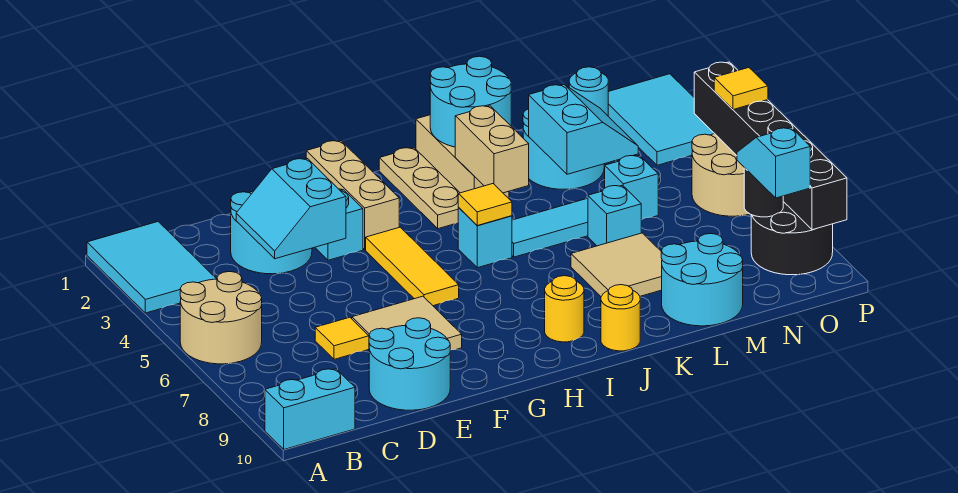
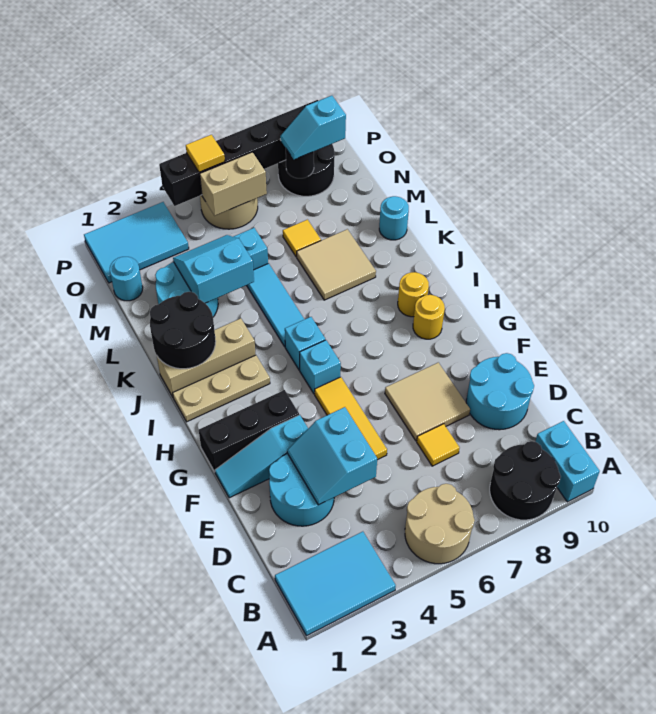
none -> black 2x2 round brick [490,441,561,520]
cyan 2x2 slope [236,159,346,259] -> cyan 2x2 slope turned to [287,407,377,505]
tan 1x3 brick [306,141,399,250] -> black 1x3 brick [199,390,299,472]
yellow 1x3 tile [366,227,459,306] -> yellow 1x3 tile turned to [315,377,387,460]
yellow 1x1 tile [458,184,512,225] -> yellow 1x1 tile moved to [283,220,321,257]
cyan 2x2 round brick [430,56,511,147] -> black 2x2 round brick [150,292,216,369]
tan 1x2 brick [455,106,529,193] -> tan 1x2 brick moved to [200,152,267,216]
yellow 1x1 round brick [601,285,640,351] -> yellow 1x1 round brick moved to [413,295,445,339]
cyan 1x1 brick [588,185,641,246] -> cyan 1x1 brick moved to [300,340,341,394]
cyan 2x2 round brick [661,234,743,326] -> cyan 1x1 round brick [379,196,409,240]

